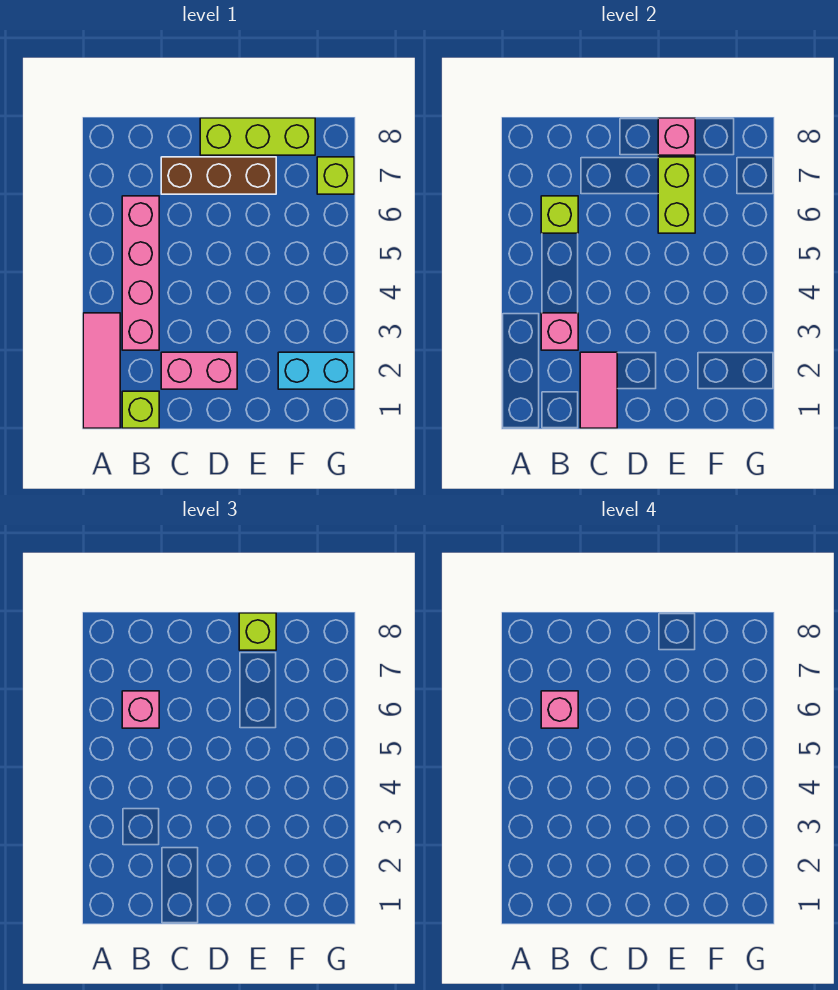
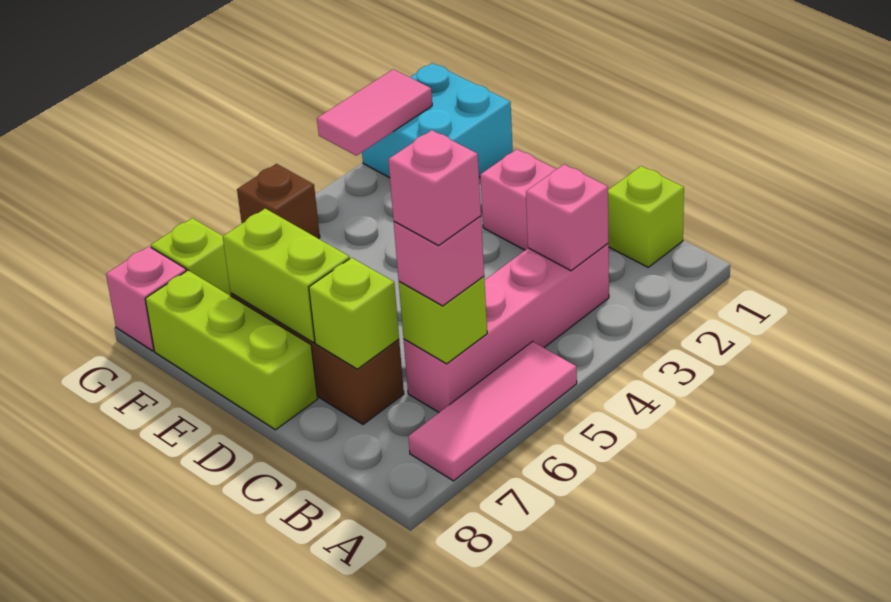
pink 1x3 tile [83,313,120,428] -> pink 1x3 tile moved to [408,342,577,481]
pink 1x2 tile [580,352,617,428] -> pink 1x2 tile moved to [317,69,432,156]
lime 1x2 brick [658,157,695,233] -> lime 1x2 brick turned to [223,209,350,342]
pink 1x1 brick [658,118,695,155] -> pink 1x1 brick moved to [106,246,186,351]
lime 1x1 brick [239,613,276,650] -> lime 1x1 brick moved to [309,258,399,369]
cyan 1x2 brick [278,352,354,389] -> cyan 2x2 brick [362,63,513,178]
none -> brown 1x1 brick [237,164,320,239]

